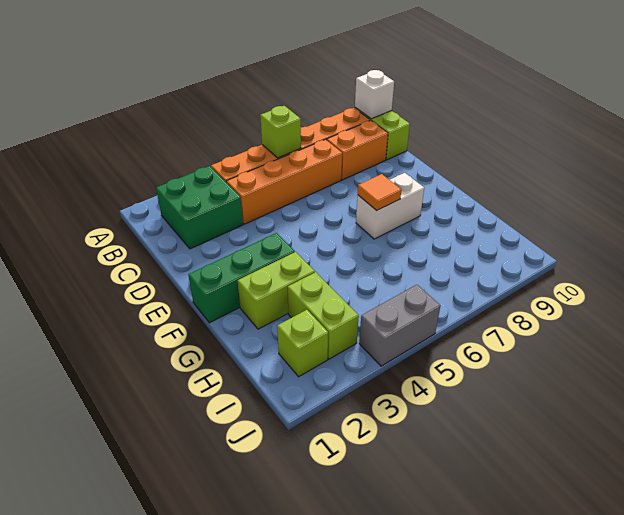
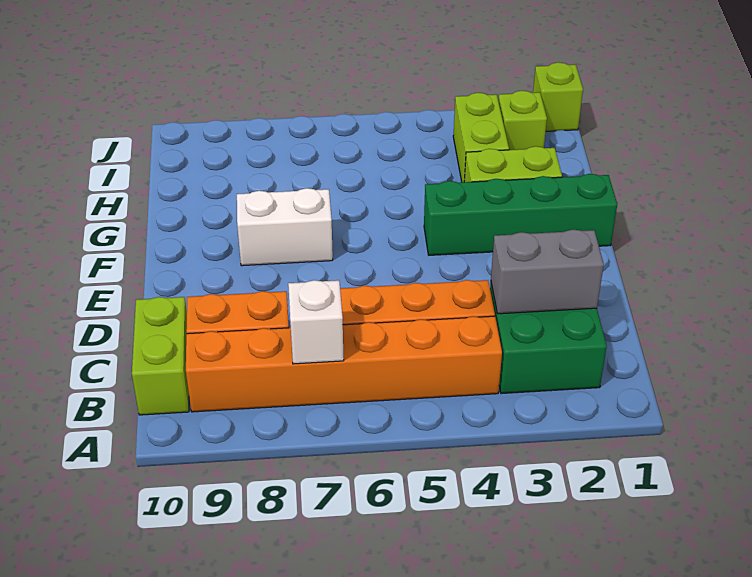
lime 1x1 brick [260,106,301,158] -> lime 1x1 brick moved to [533,62,583,131]
white 1x1 brick [355,70,394,119] -> white 1x1 brick moved to [288,280,344,364]
green 1x3 brick [188,233,295,323] -> green 1x4 brick [424,174,617,255]
orange 1x1 tile [358,174,401,211] -> none
grey 1x2 brick [359,285,440,366] -> grey 1x2 brick moved to [491,229,604,314]

